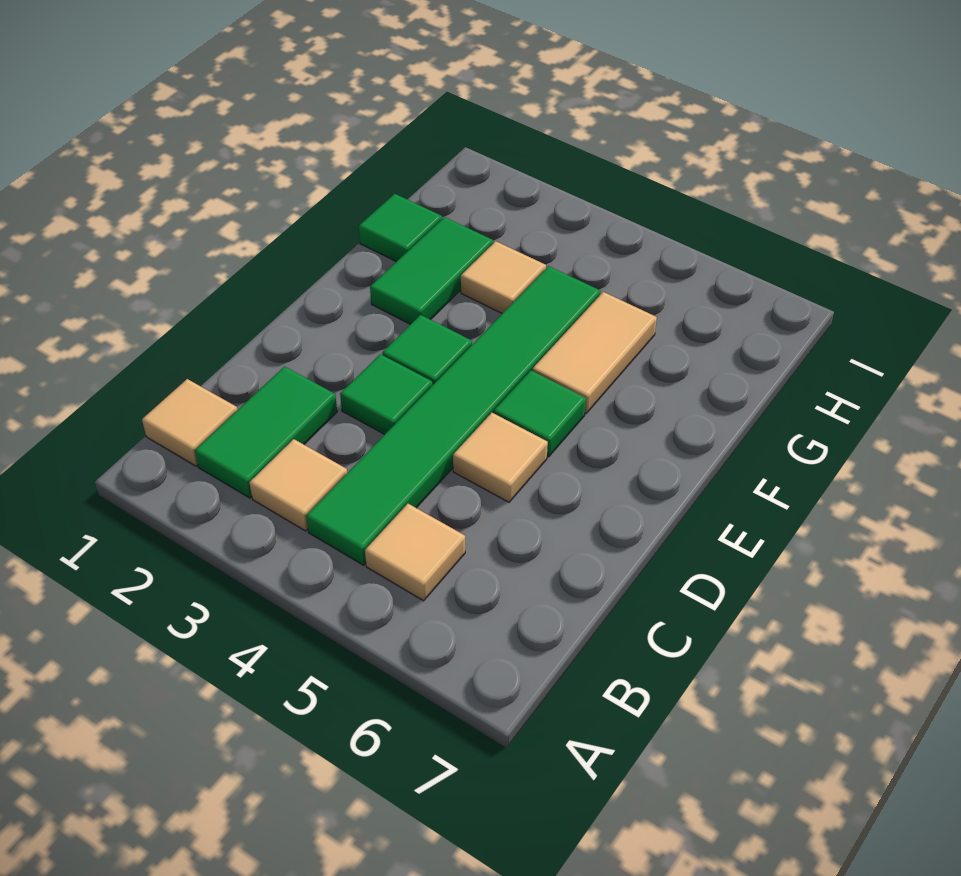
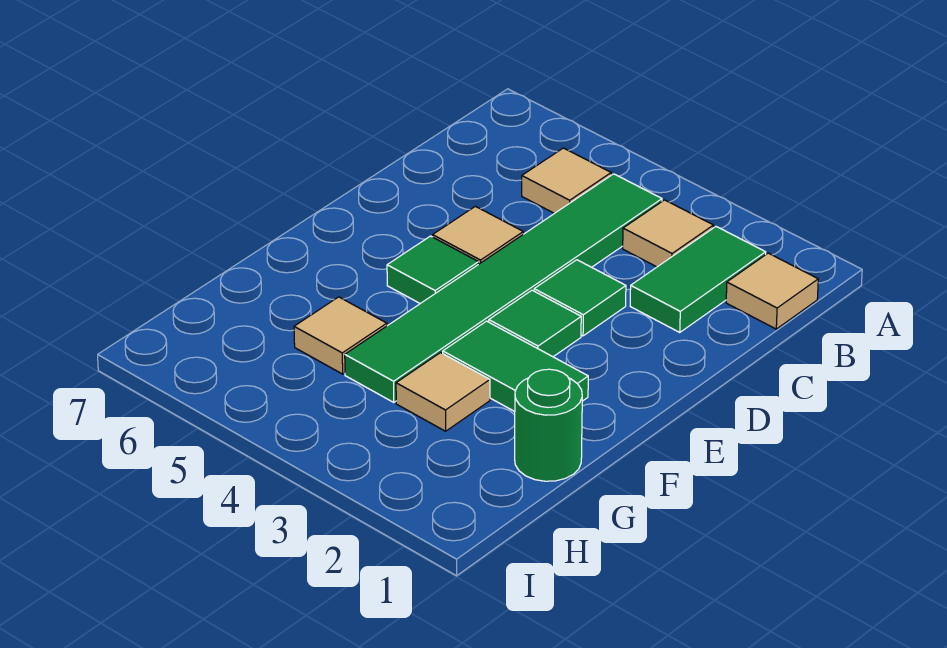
green 1x2 tile [370,217,493,324] -> green 1x2 tile turned to [443,321,588,412]
tan 1x2 tile [533,292,657,413] -> tan 1x1 tile [294,297,387,374]
green 1x1 tile [359,194,442,262] -> green 1x1 round brick [515,369,582,481]

